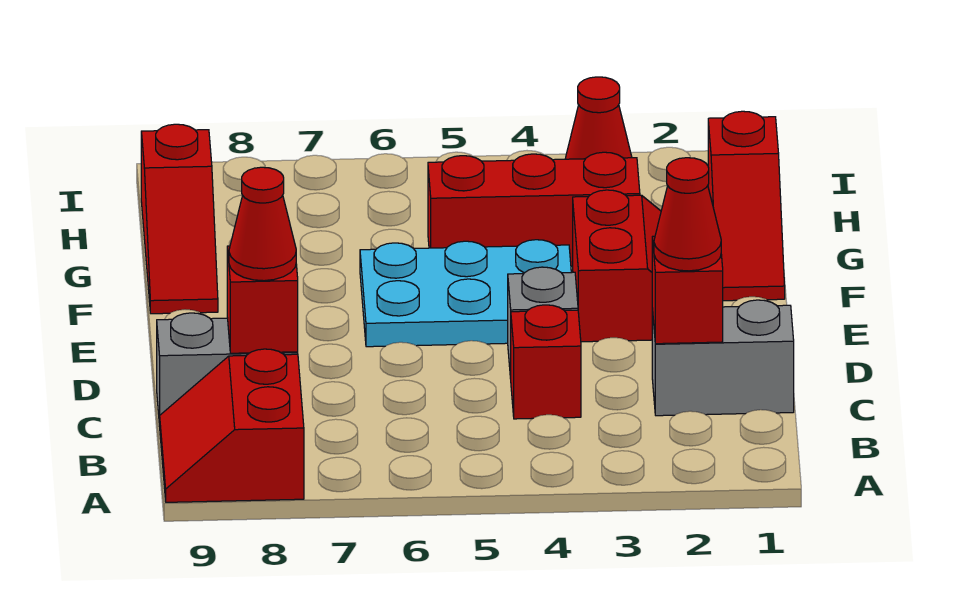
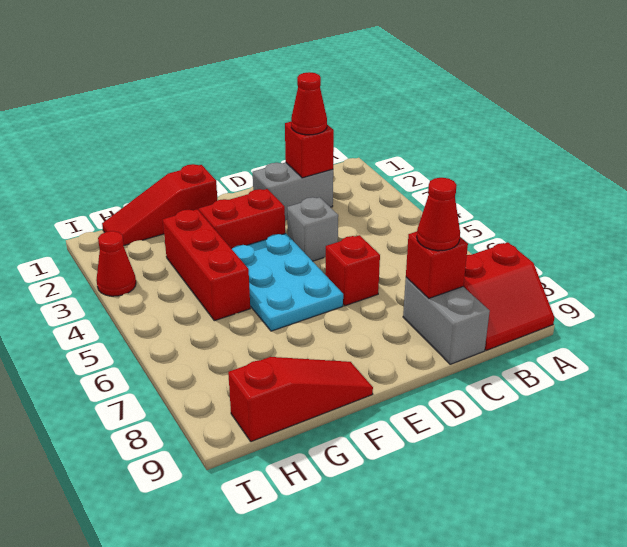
grey 1x2 brick [652,300,794,416] -> grey 1x2 brick turned to [253,163,333,221]
red 1x1 brick [511,305,581,419] -> red 1x1 brick moved to [325,235,380,306]
red 1x3 slope [708,111,785,301] -> red 1x3 slope turned to [102,164,218,245]

